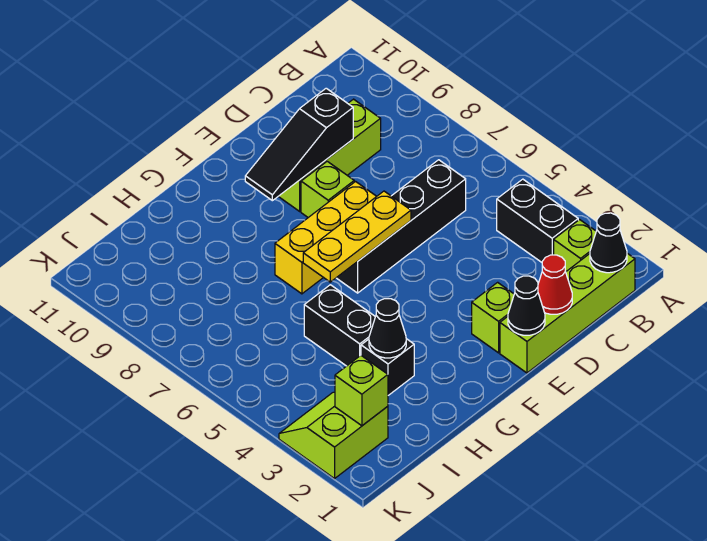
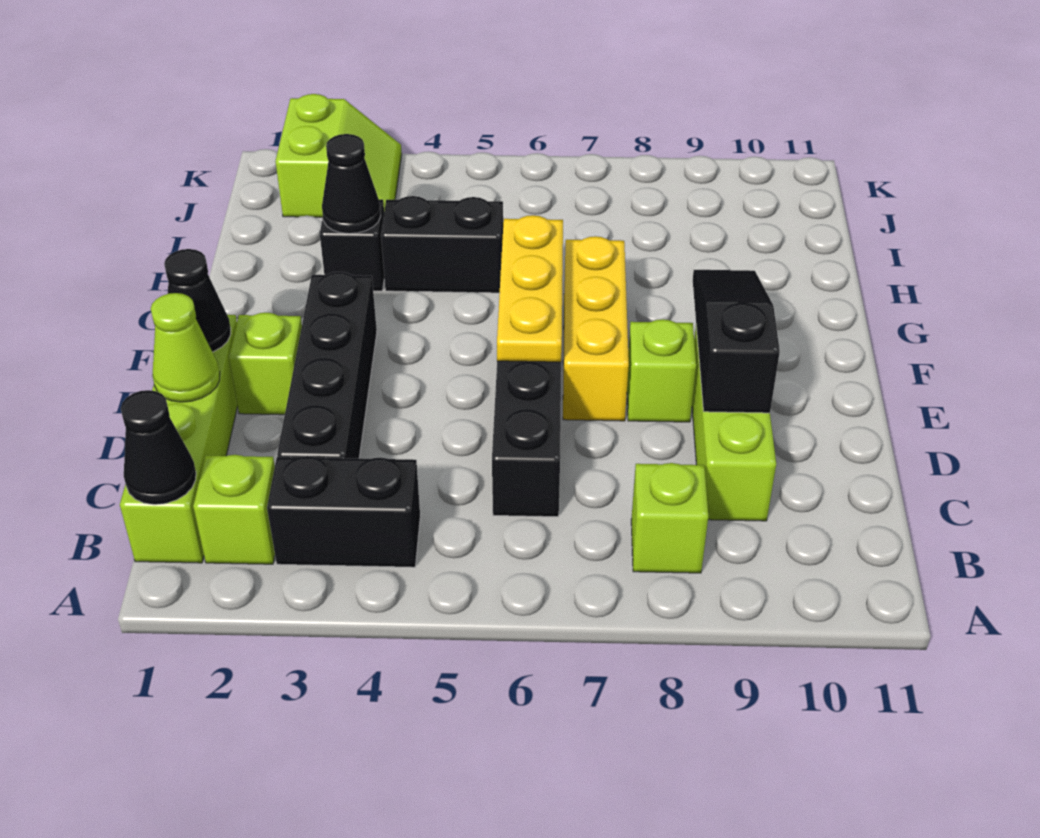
none -> black 1x4 brick [277,272,377,458]
red 1x1 cone [538,255,572,314] -> lime 1x1 cone [151,293,220,402]
lime 1x1 brick [335,355,388,426] -> lime 1x1 brick moved to [631,463,708,573]

